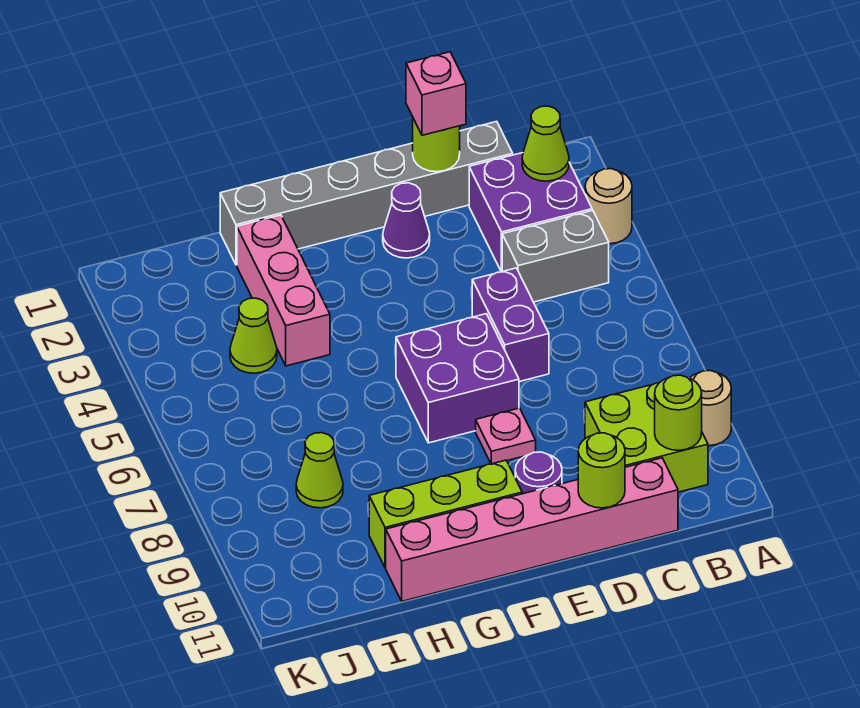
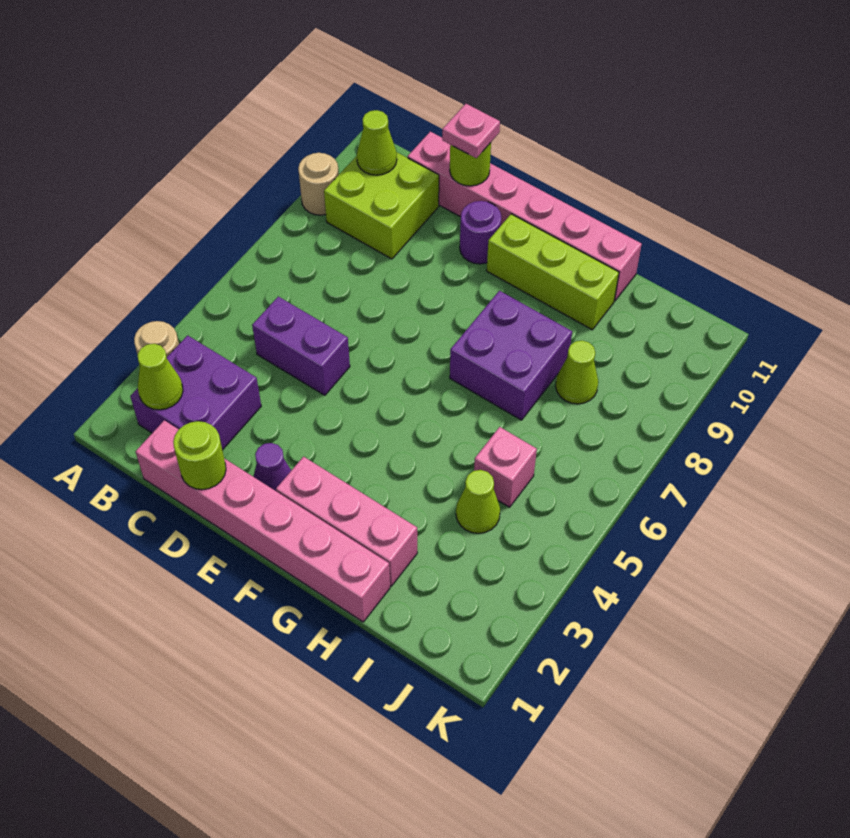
grey 1x2 brick [502,210,609,302] -> none
lime 1x1 round brick [655,375,702,450] -> lime 1x1 cone [357,110,397,175]
grey 1x6 brick [220,121,513,265] -> pink 1x6 brick [136,420,390,622]
pink 1x1 brick [406,52,466,135] -> pink 1x1 brick moved to [474,427,537,507]
purple 1x2 brick [472,268,549,382] -> purple 1x2 brick turned to [252,297,350,395]
purple 2x2 brick [396,314,519,443] -> purple 2x2 brick moved to [450,291,572,420]
pink 1x1 plate [476,408,536,464] -> pink 1x1 plate moved to [442,104,500,158]
pink 1x3 brick [237,215,330,366] -> pink 1x3 brick turned to [276,457,417,586]

